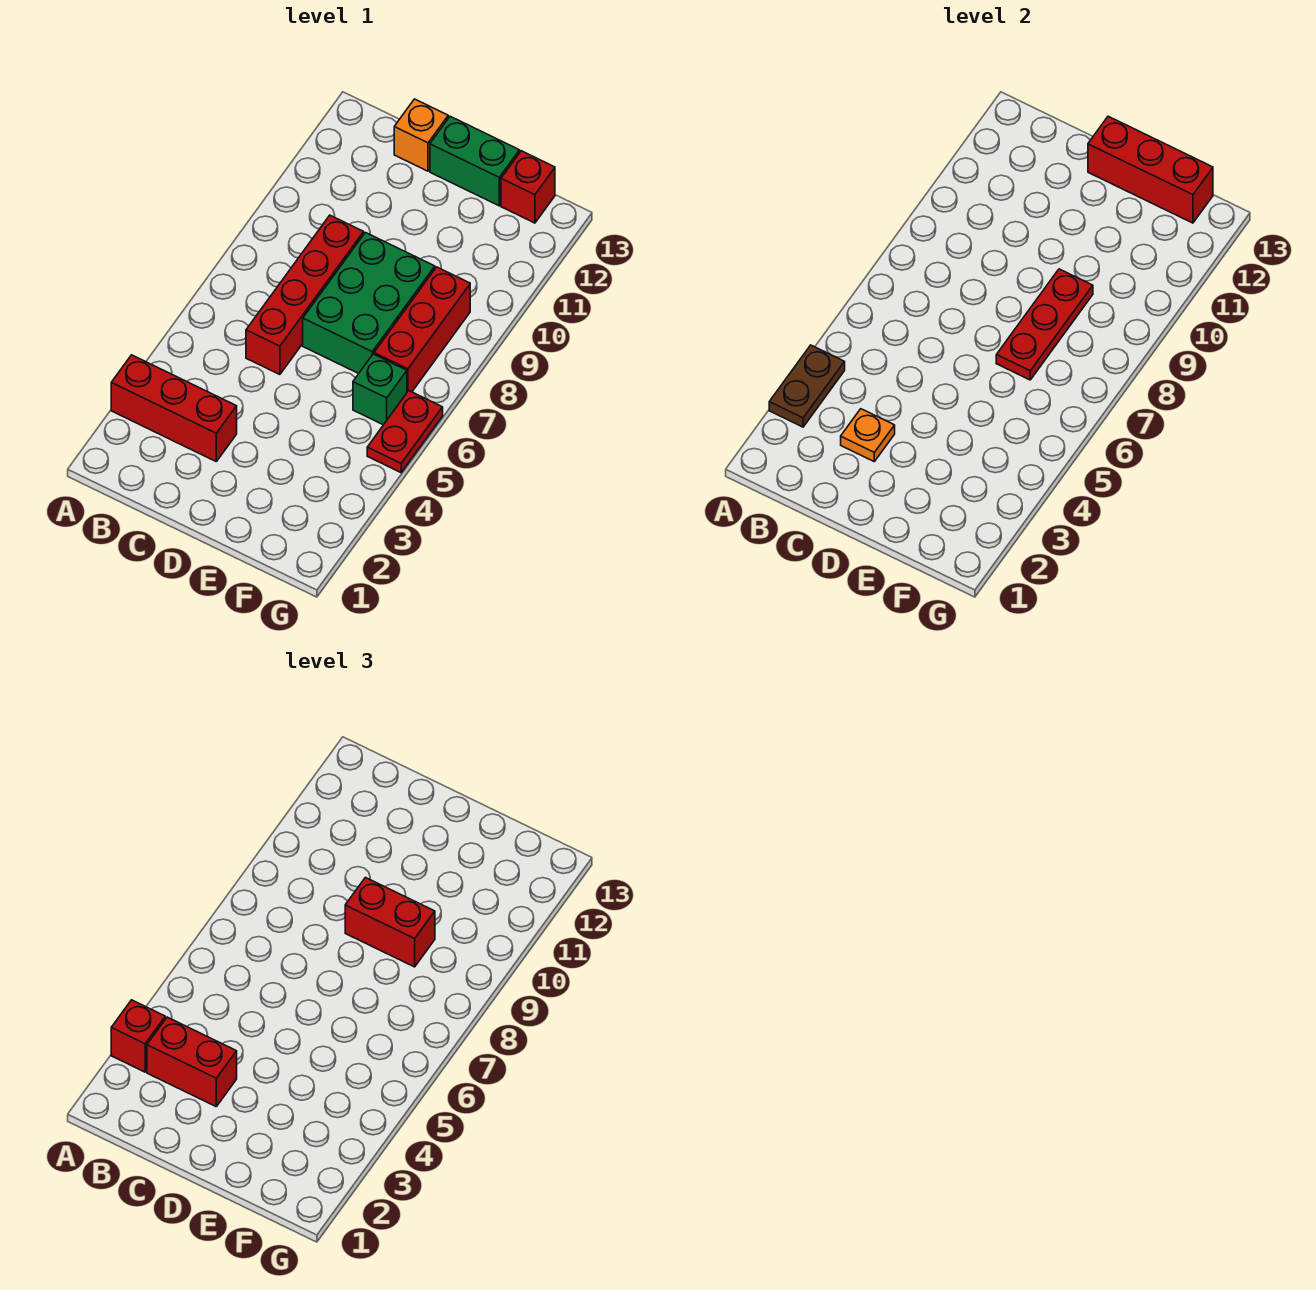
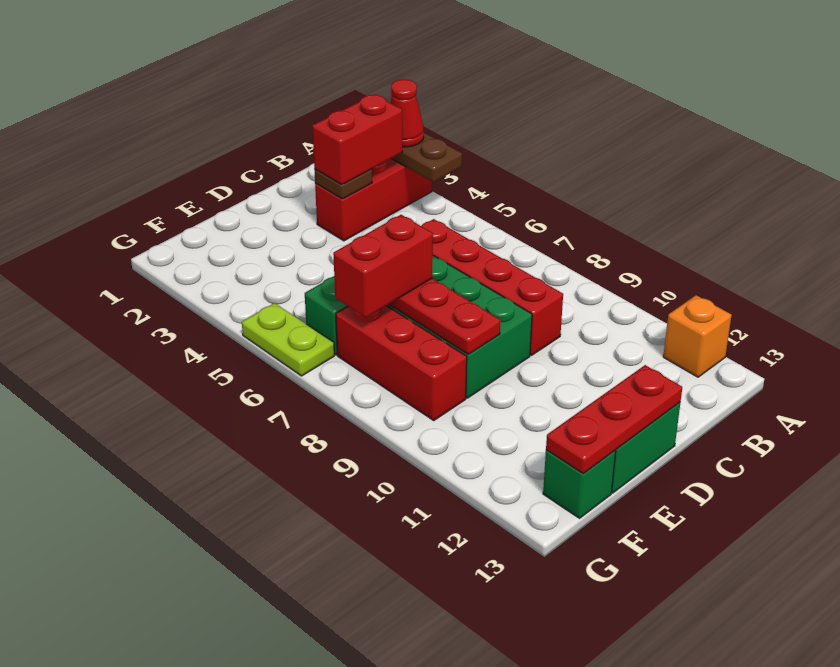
red 1x1 brick [111,1000,165,1072] -> red 1x1 cone [390,79,424,147]
orange 1x1 plate [841,409,895,461] -> brown 1x1 plate [314,169,372,199]
orange 1x1 brick [394,99,448,171] -> orange 1x1 brick moved to [663,295,732,377]
red 1x2 brick [345,878,435,967] -> red 1x2 brick moved to [333,215,433,318]
red 1x3 brick [1088,116,1213,223] -> red 1x3 plate [546,365,682,473]
red 1x1 brick [501,151,555,223] -> green 1x1 brick [543,450,616,518]
red 1x2 plate [367,391,443,473] -> lime 1x2 plate [242,303,334,376]

